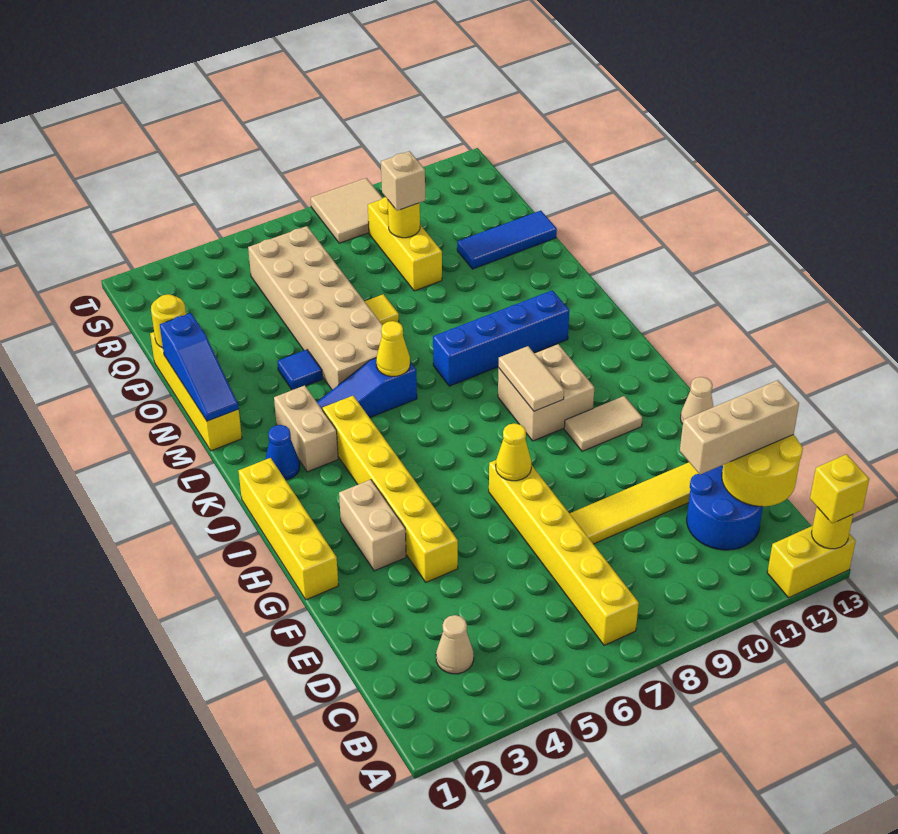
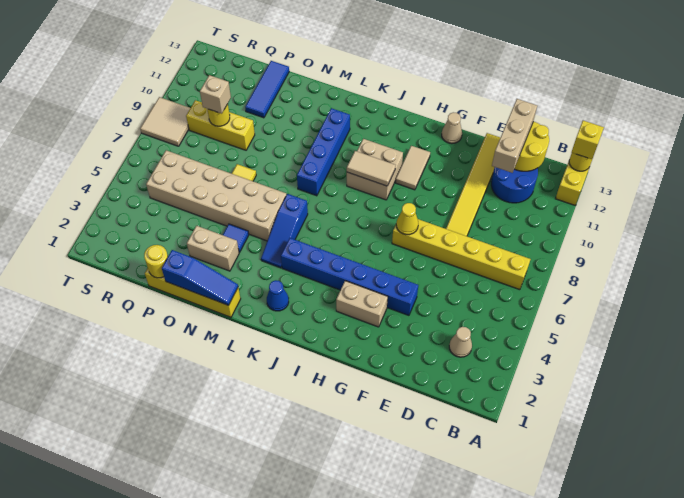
yellow 1x6 brick [323,396,458,582] -> blue 1x6 brick [281,238,418,315]
yellow 1x4 brick [238,458,338,600] -> none
tan 1x2 brick [274,385,338,472] -> tan 1x2 brick moved to [187,226,239,271]
yellow 1x1 cone [376,321,410,376] -> none

